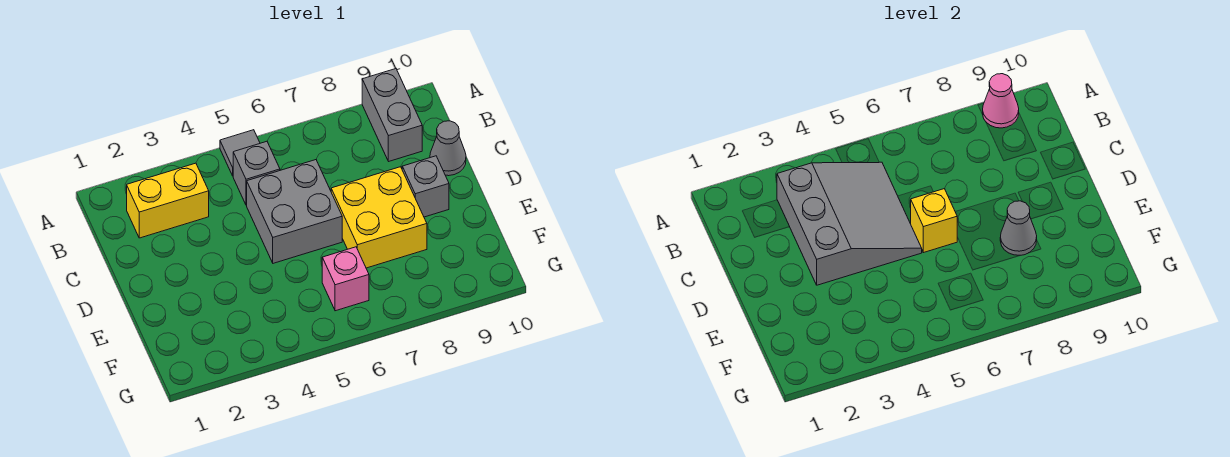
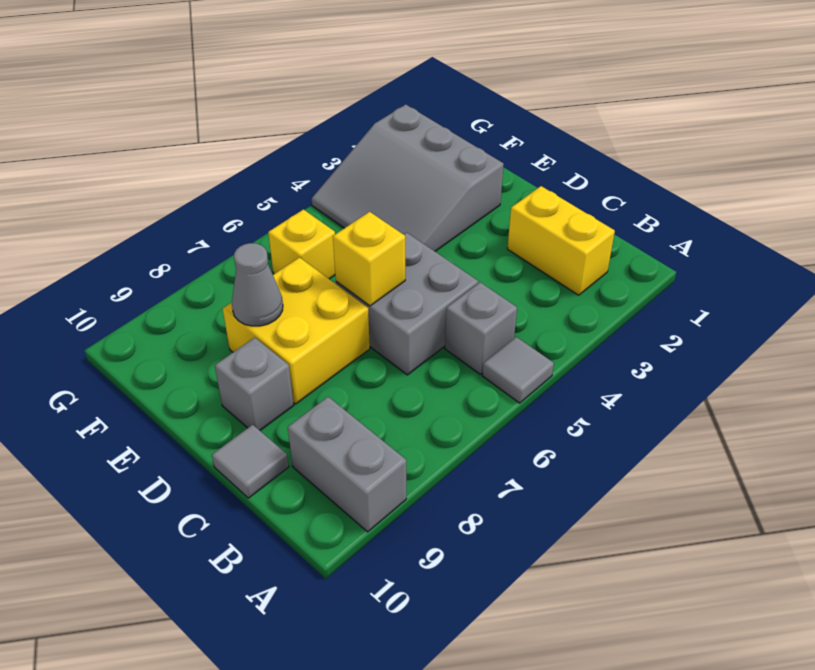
pink 1x1 cone [983,74,1019,128] -> none
yellow 1x2 brick [127,163,209,238] -> yellow 1x2 brick turned to [507,186,615,295]
grey 3x3 slope [777,162,922,285] -> grey 3x3 slope moved to [312,104,503,251]
grey 1x1 cone [430,121,466,176] -> grey 1x1 tile [212,425,289,498]
pink 1x1 brick [322,247,369,311] -> yellow 1x1 brick [268,210,335,279]

